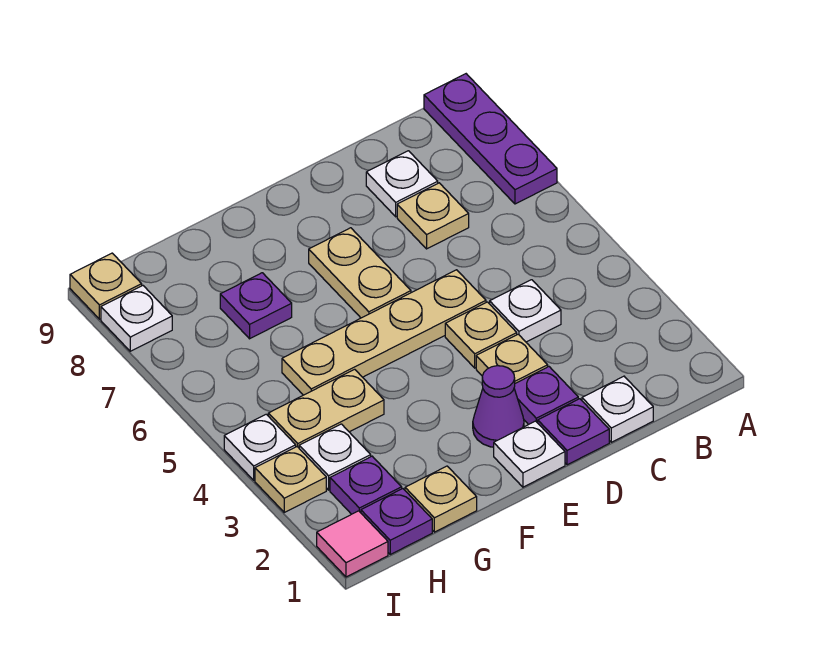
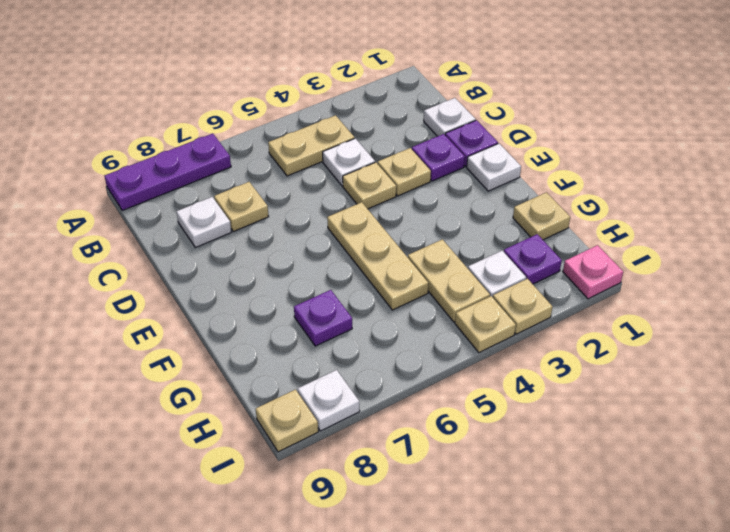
tan 1x4 plate [282,270,486,395] -> tan 1x3 plate [327,202,428,310]
purple 1x1 cone [473,366,524,447] -> none
tan 1x2 plate [309,228,411,318] -> tan 1x2 plate moved to [268,115,355,176]
purple 1x1 plate [361,489,432,554] -> none
pink 1x1 tile [317,511,388,577] -> pink 1x1 plate [563,245,623,299]
white 1x1 plate [224,414,296,480] -> tan 1x1 plate [455,296,516,353]

